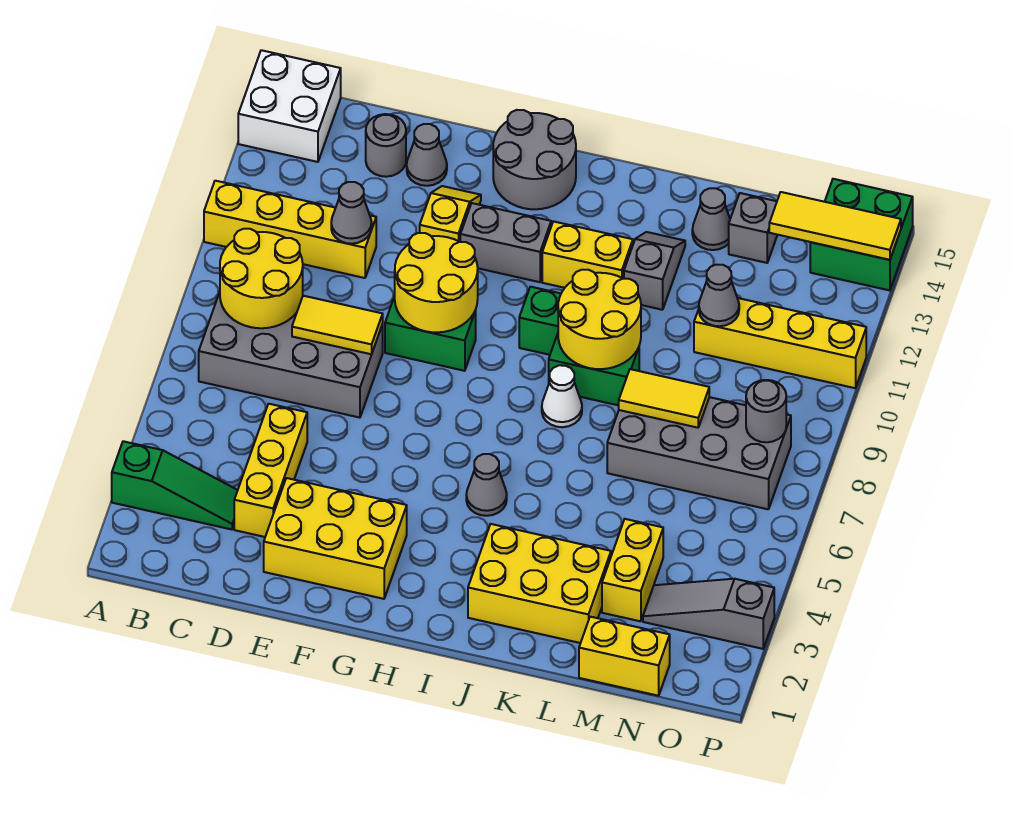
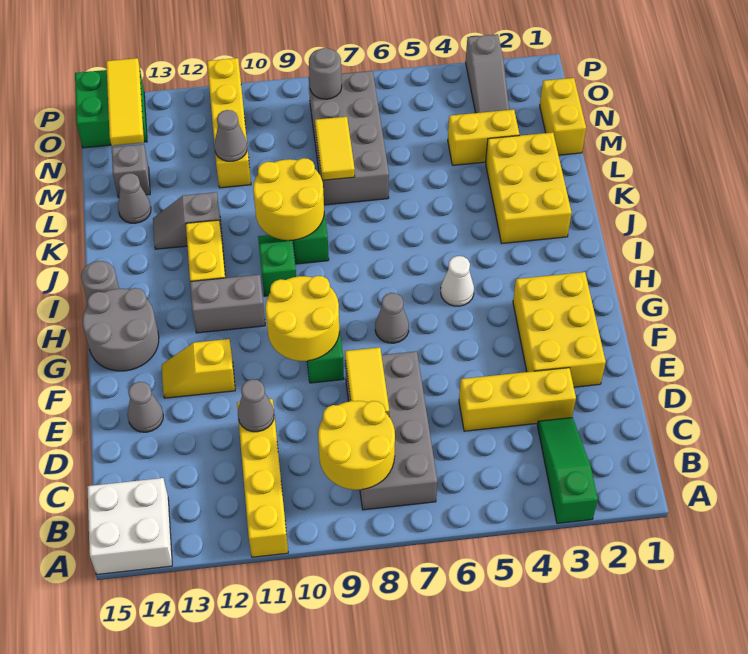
grey 1x1 round brick [366,114,406,177] -> grey 1x1 round brick moved to [81,261,119,301]
grey 1x2 brick [460,203,551,282] -> grey 1x2 brick turned to [190,275,265,333]
grey 1x1 cone [466,454,507,516] -> grey 1x1 cone moved to [375,293,409,343]
white 1x1 cone [542,365,582,427] -> white 1x1 cone moved to [441,256,474,306]

